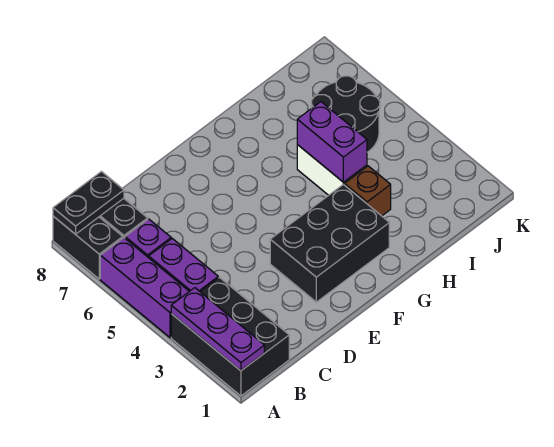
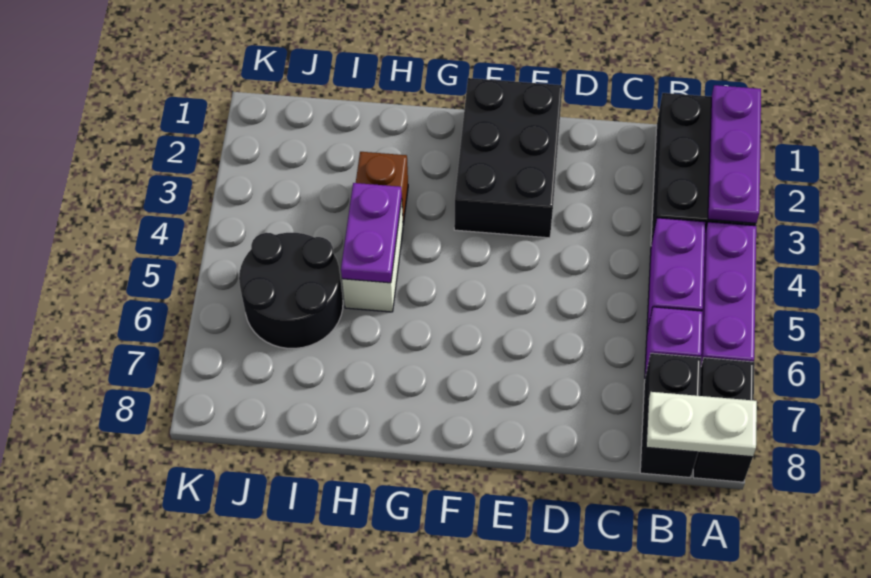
black 1x2 plate [53,172,124,234] -> white 1x2 plate [646,392,757,457]
black 2x3 brick [270,184,389,302] -> black 2x3 brick turned to [454,78,562,238]
purple 1x2 brick [297,102,367,182] -> purple 1x2 plate [341,183,402,283]

